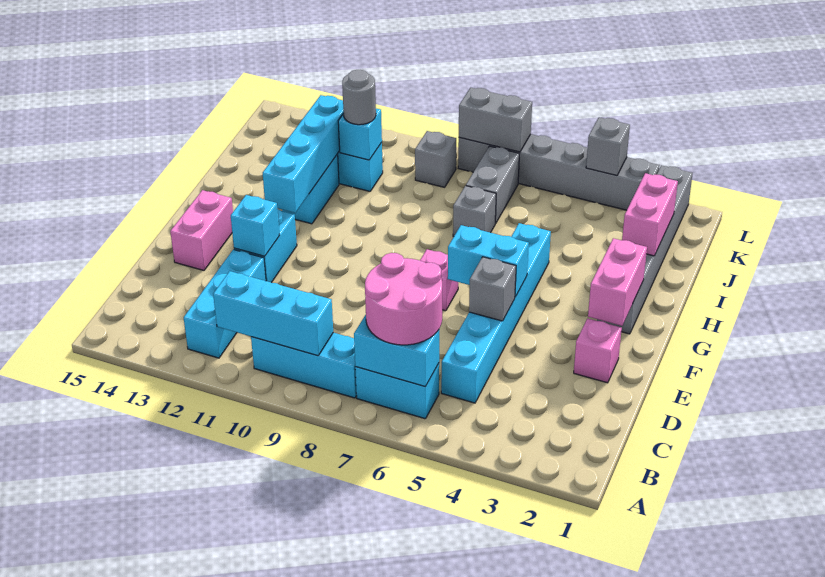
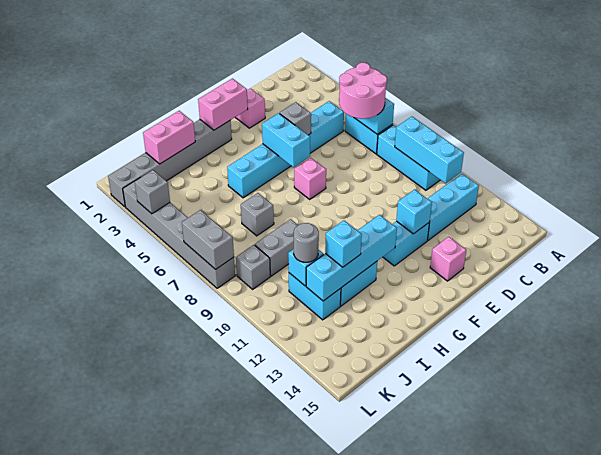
pink 1x2 brick [170,190,233,270] -> pink 1x1 brick [430,237,466,281]
none -> cyan 1x1 brick [325,220,362,267]
grey 1x2 brick [466,146,519,223] -> grey 1x2 brick moved to [255,219,298,276]

